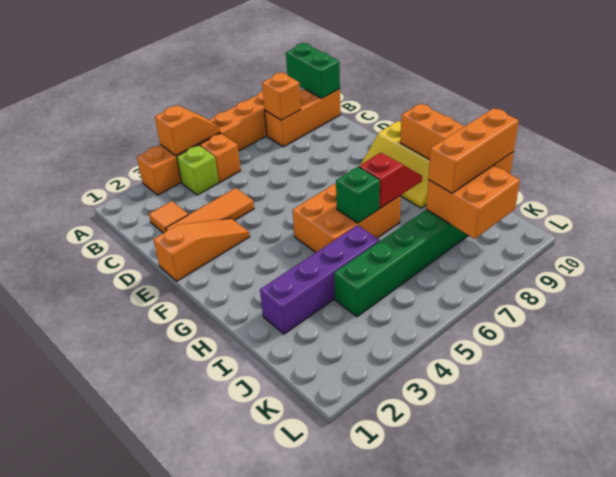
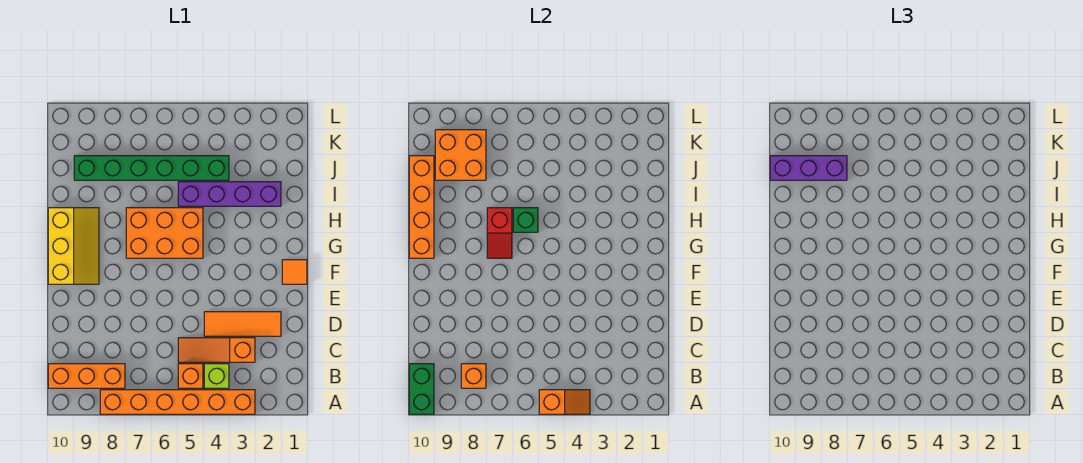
orange 1x2 slope [155,105,220,155] -> orange 1x2 slope turned to [539,390,590,414]
orange 1x1 tile [149,201,188,233] -> orange 1x1 tile moved to [282,260,307,284]
orange 1x3 slope [153,218,250,281] -> orange 1x3 slope moved to [178,338,255,362]
red 1x2 slope [359,153,422,208] -> red 1x2 slope turned to [487,208,512,258]
orange 1x3 brick [428,108,519,193] -> purple 1x3 brick [770,156,847,180]

